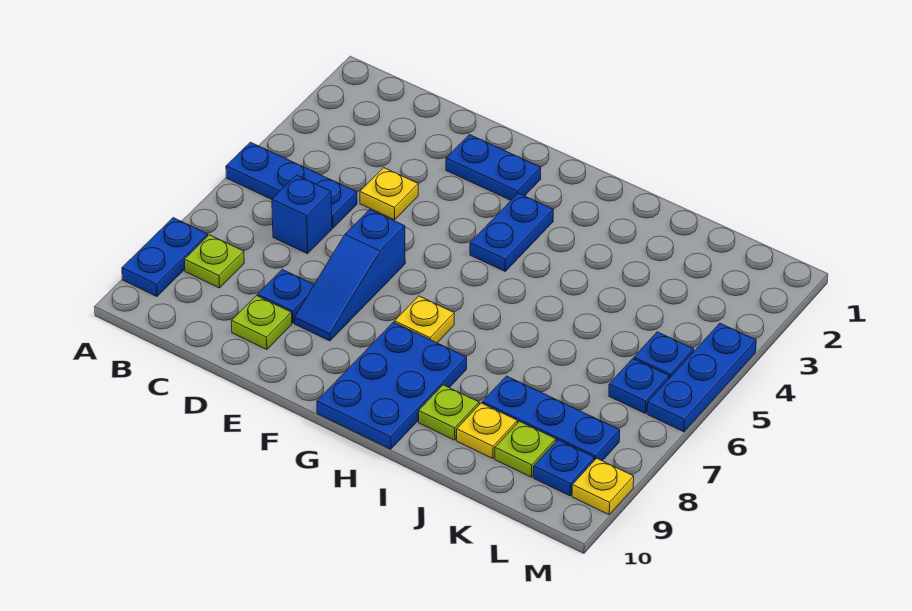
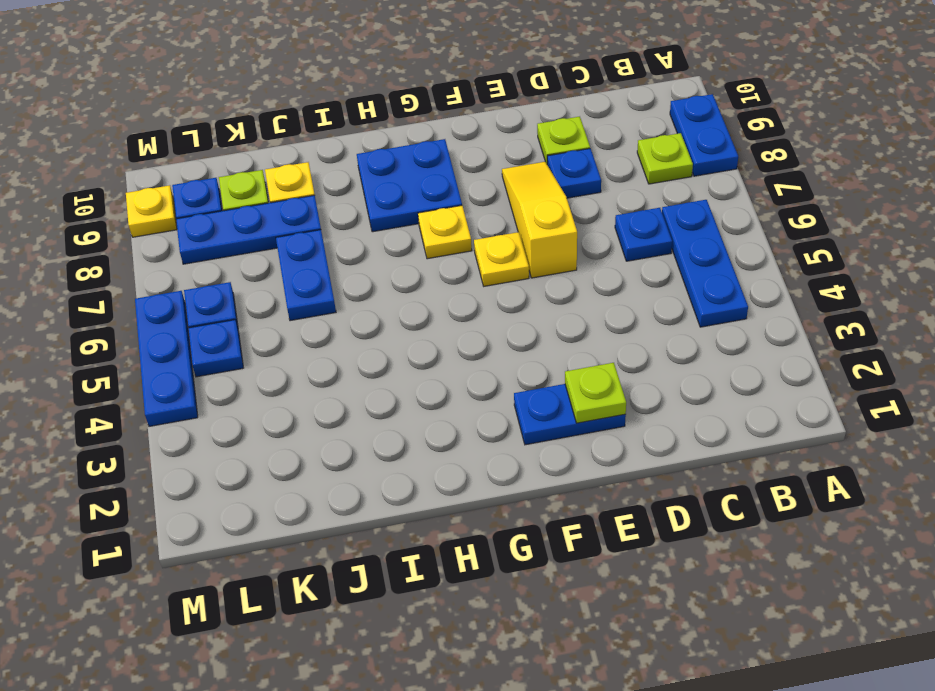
blue 1x3 plate [226,142,357,228] -> blue 1x3 plate turned to [662,200,748,327]
blue 1x1 brick [272,175,332,254] -> blue 1x1 plate [615,208,672,261]
yellow 1x1 plate [360,168,418,220] -> yellow 1x1 plate moved to [474,232,529,286]
blue 1x3 slope [295,209,405,341] -> yellow 1x3 slope [502,162,577,278]
blue 1x2 plate [470,193,553,271] -> blue 1x2 plate moved to [276,230,336,321]
blue 2x3 plate [317,322,467,449] -> blue 2x2 plate [357,139,462,232]
lime 1x1 plate [419,385,479,440] -> lime 1x1 plate moved to [565,363,626,423]

